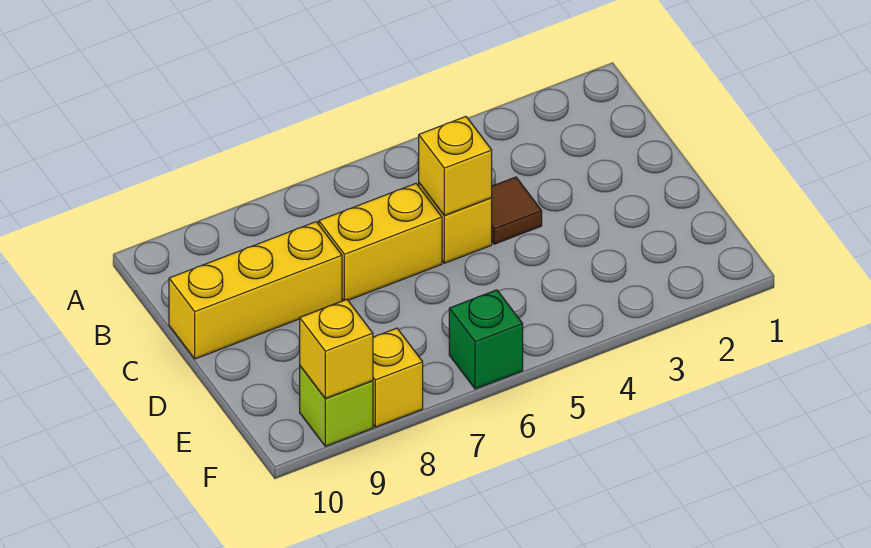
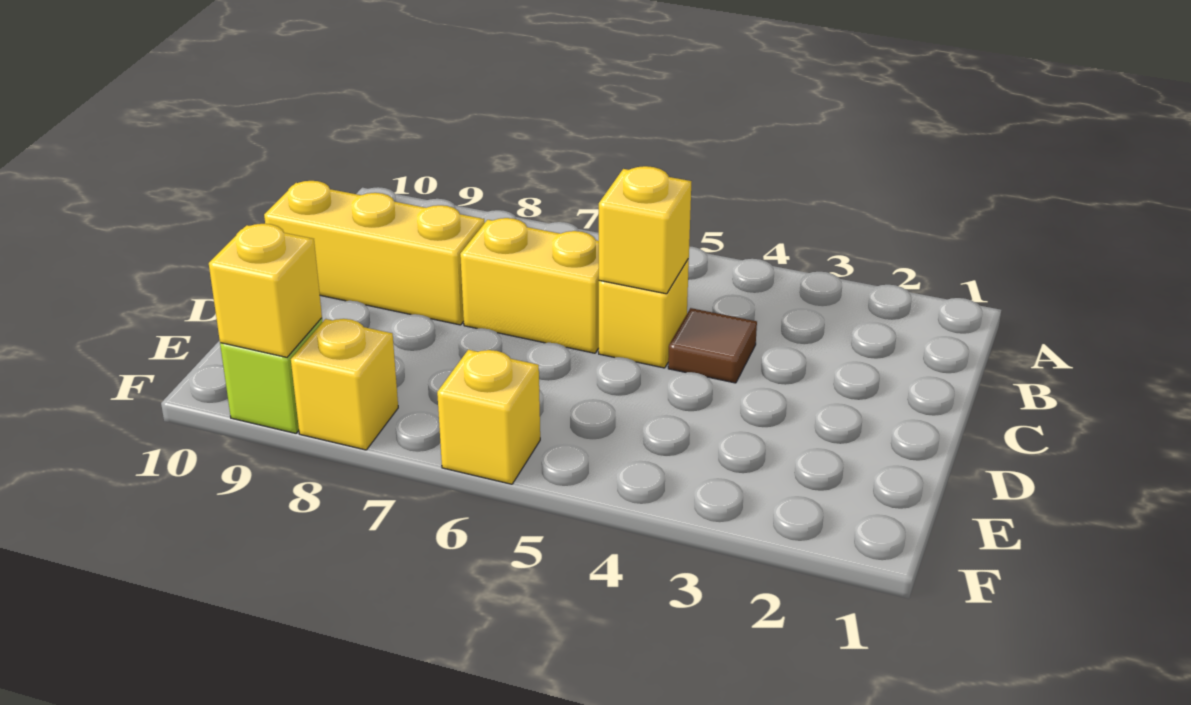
green 1x1 brick [449,290,523,389] -> yellow 1x1 brick [437,350,540,484]

